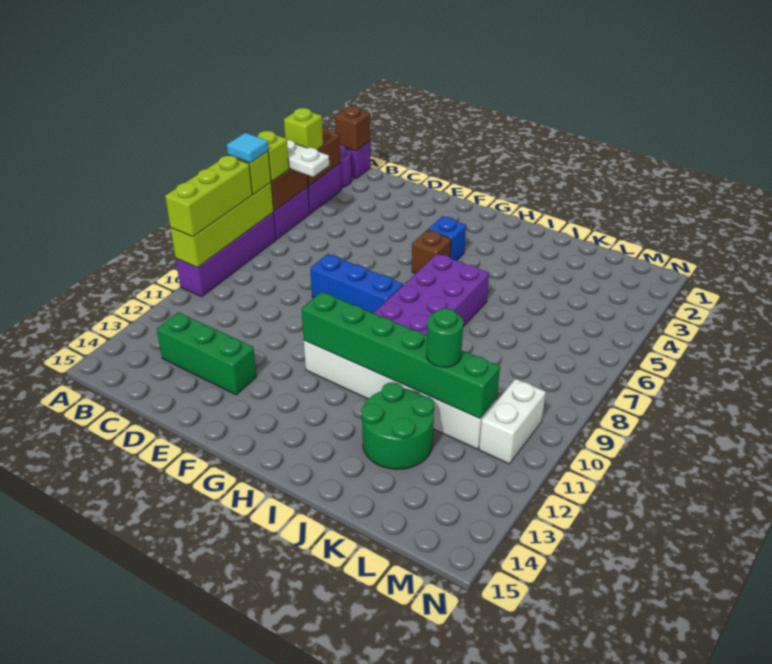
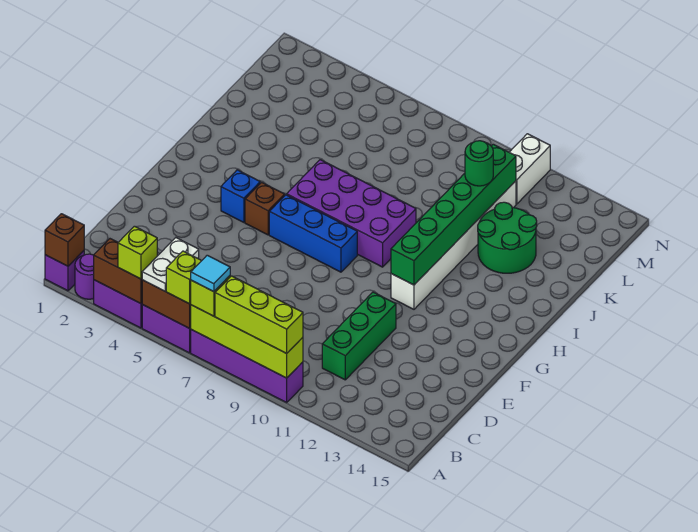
green 1x3 brick [157,312,257,395] -> green 1x3 brick moved to [322,292,396,380]
blue 1x3 brick [310,254,403,313] -> blue 1x3 brick turned to [269,195,357,272]
white 1x2 brick [479,379,546,464] -> white 1x2 brick turned to [509,134,550,204]

